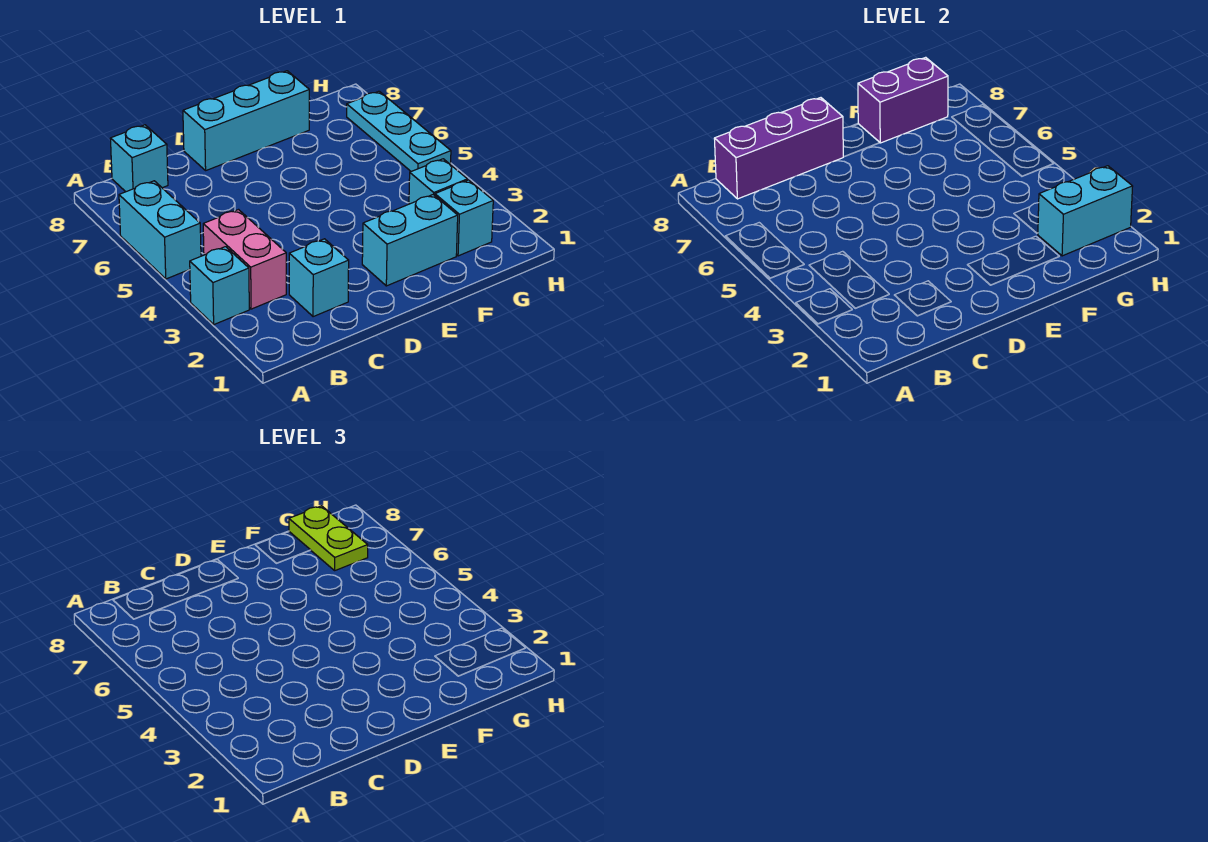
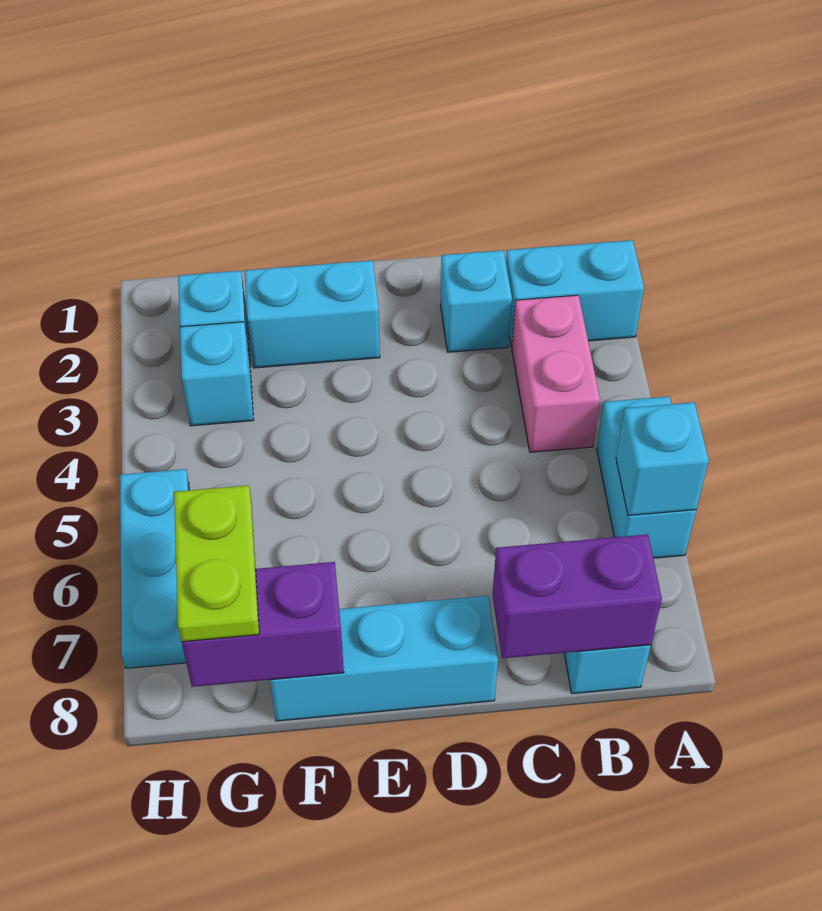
cyan 1x1 brick [190,247,249,324] -> cyan 1x1 brick moved to [616,402,709,516]
purple 1x3 brick [714,98,843,199] -> purple 1x2 brick [492,534,662,658]
cyan 1x2 brick [1038,166,1133,256] -> cyan 1x2 brick moved to [506,240,644,347]

